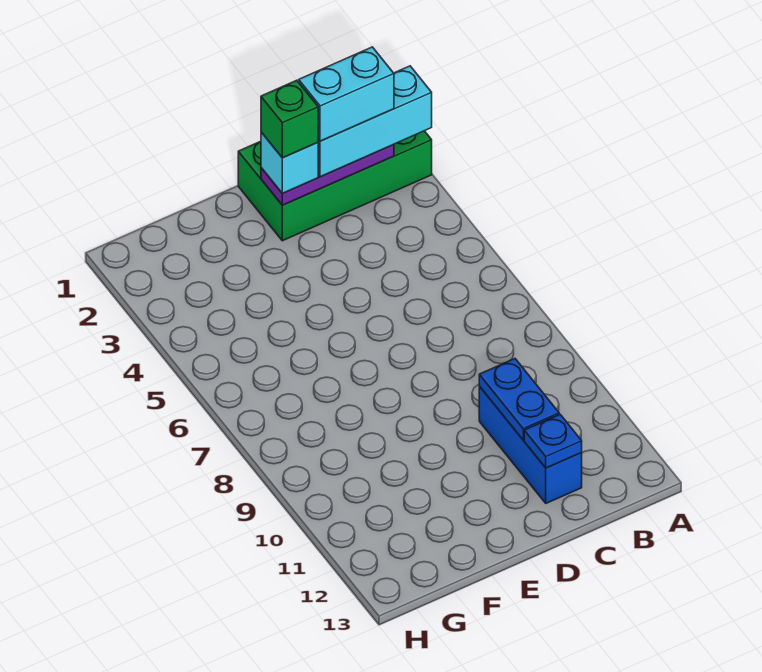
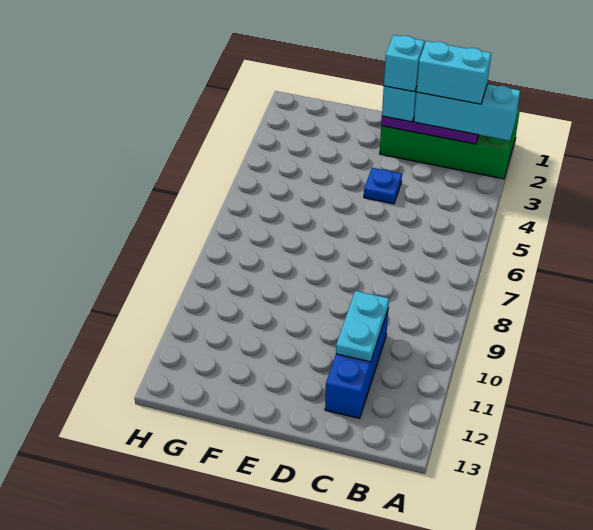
blue 1x2 plate [479,359,559,440] -> cyan 1x2 plate [336,291,389,362]
blue 1x1 plate [524,414,582,468] -> blue 1x1 plate moved to [364,168,402,204]
green 1x1 brick [261,80,318,158] -> cyan 1x1 brick [384,35,425,92]

